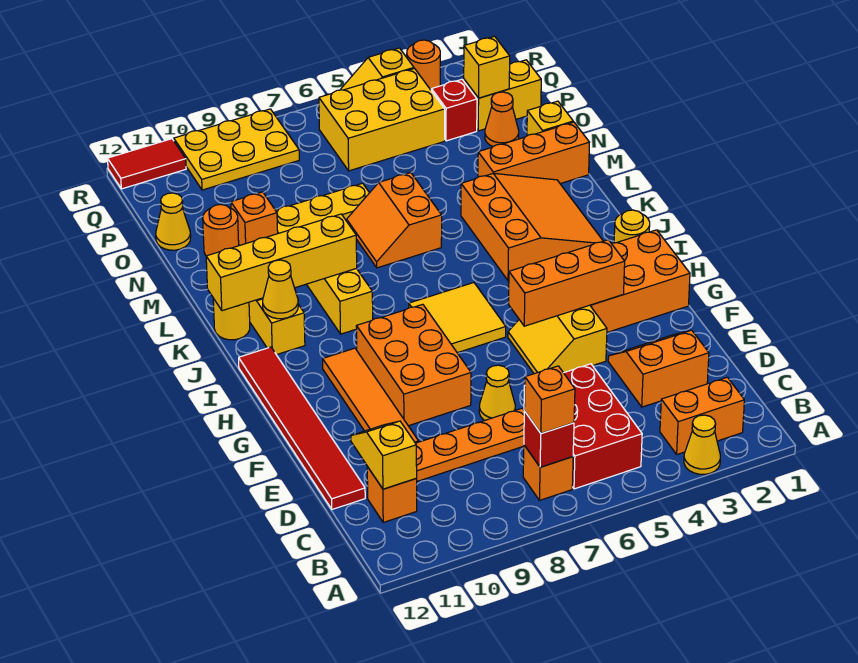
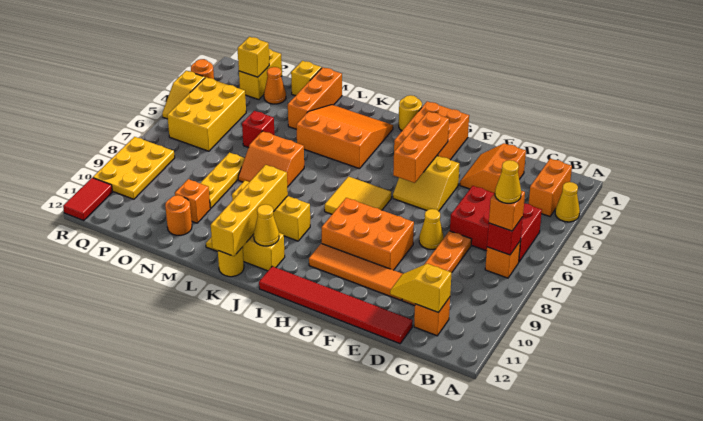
yellow 1x1 cone [156,193,191,250] -> yellow 1x1 cone moved to [495,160,521,203]
red 1x1 brick [431,79,477,141] -> red 1x1 brick moved to [242,111,274,148]

